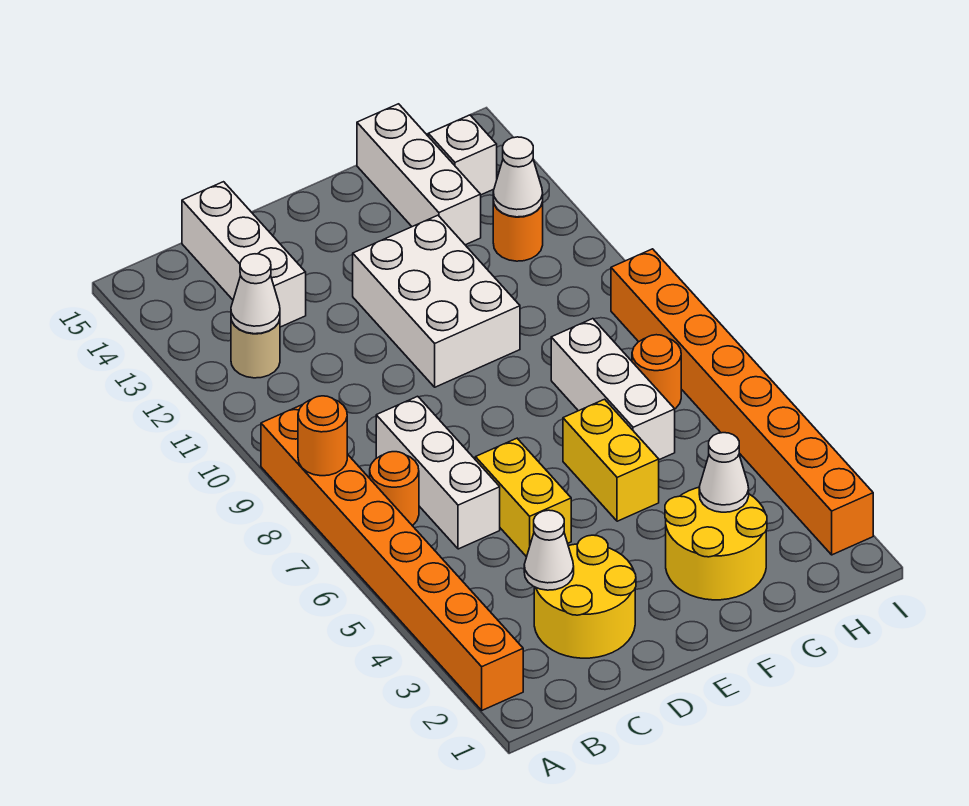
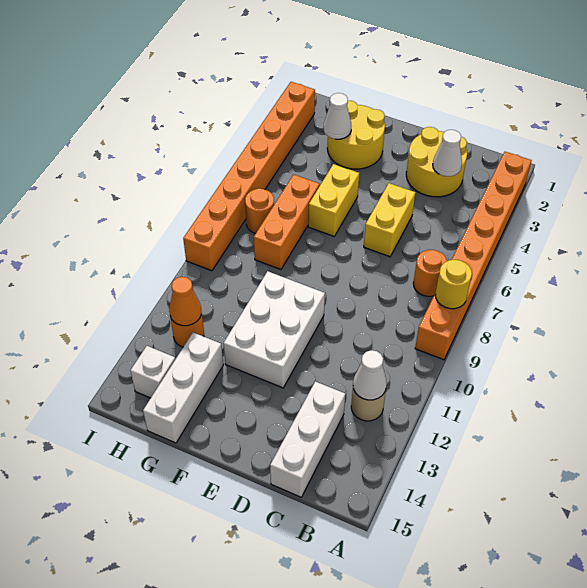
orange 1x1 round brick [298,396,347,476] -> yellow 1x1 round brick [435,260,472,309]
white 1x3 brick [376,396,500,549] -> none
white 1x3 brick [551,319,675,460] -> orange 1x3 brick [254,175,320,269]
white 1x1 cone [493,137,543,217] -> orange 1x1 cone [169,277,201,326]

